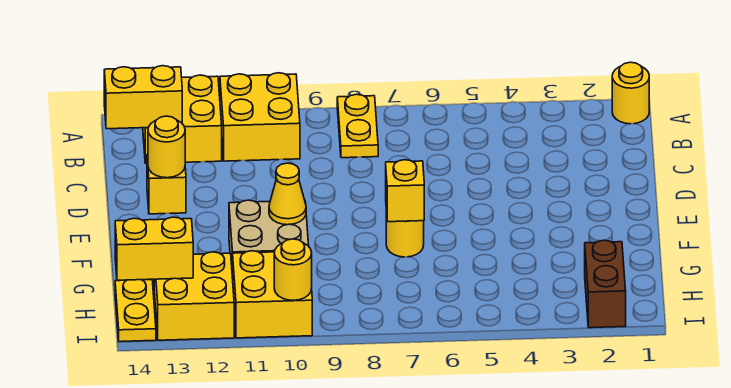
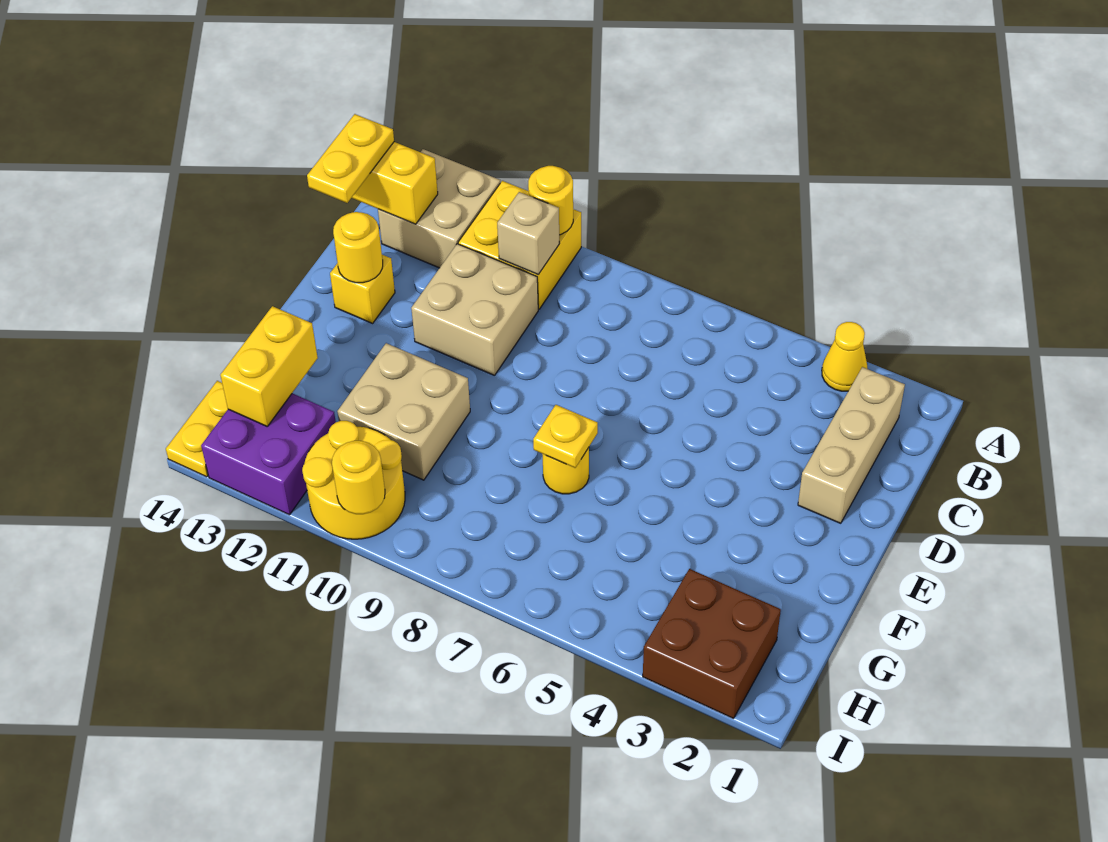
yellow 1x1 round brick [612,62,649,124] -> yellow 1x1 round brick moved to [528,166,573,235]
yellow 1x2 plate [337,94,378,158] -> yellow 1x2 plate moved to [307,114,394,203]
yellow 2x2 brick [143,75,222,164] -> tan 2x2 brick [378,149,500,268]
none -> tan 1x3 brick [798,367,905,523]
none -> tan 1x1 brick [497,192,560,275]
none -> tan 2x2 brick [411,244,538,376]
yellow 1x1 brick [386,160,424,222] -> yellow 1x1 plate [533,405,598,468]
yellow 1x1 cone [269,163,306,225] -> yellow 1x1 cone moved to [822,322,868,391]
brown 1x2 brick [585,240,626,328] -> brown 2x2 brick [643,569,781,719]
yellow 2x2 brick [233,251,312,338] -> yellow 2x2 round brick [302,421,405,539]
yellow 2x2 brick [154,252,234,340] -> purple 2x2 brick [201,393,336,515]
yellow 1x2 brick [115,217,193,280] -> yellow 1x2 brick turned to [220,306,318,426]

